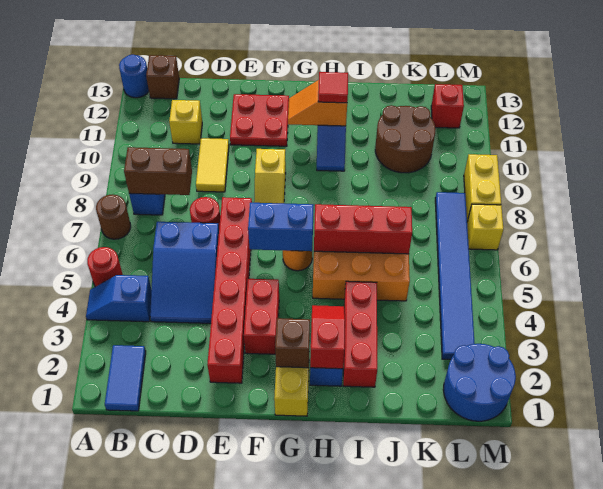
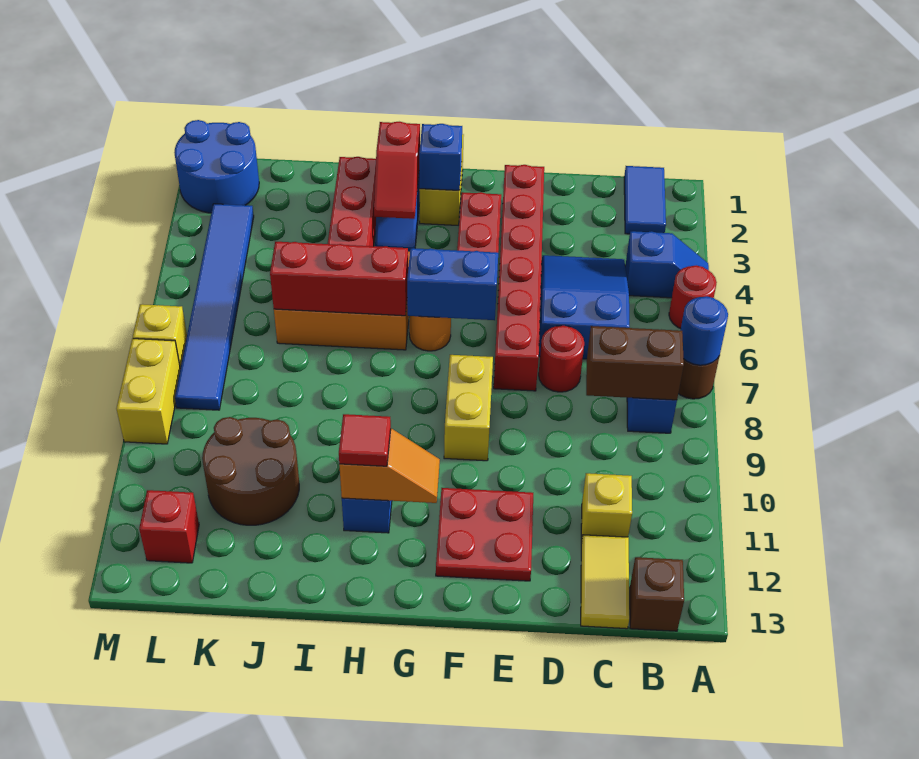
blue 1x1 round brick [119,55,149,98] -> blue 1x1 round brick moved to [680,296,728,365]
yellow 1x2 tile [196,138,229,192] -> yellow 1x2 tile moved to [581,535,630,629]
yellow 1x2 slope [254,149,286,203] -> yellow 1x2 brick [444,355,493,461]
brown 1x1 brick [275,318,310,368] -> blue 1x1 brick [419,124,462,190]

